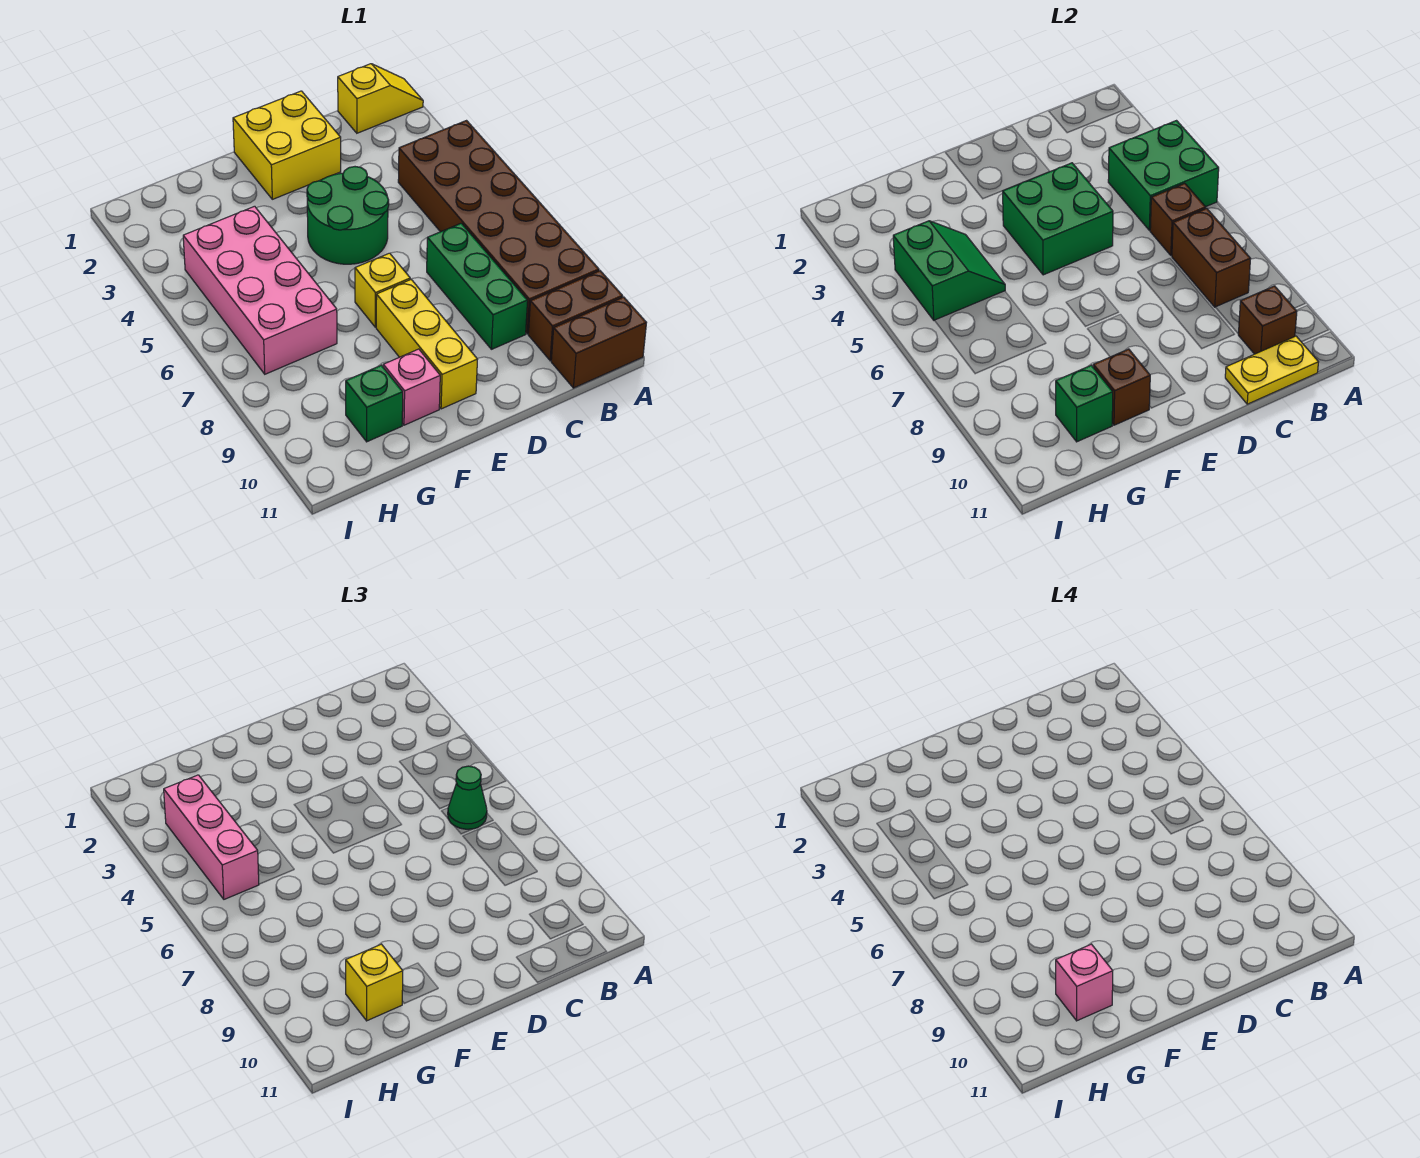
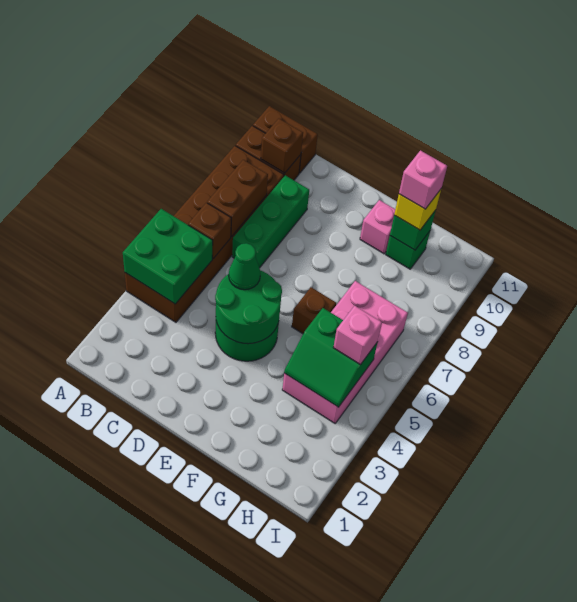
yellow 1x2 slope [338,64,423,133] -> none
green 1x1 cone [448,766,487,829] -> green 1x1 cone moved to [229,243,260,290]
yellow 1x2 plate [1225,336,1318,404] -> none
yellow 2x2 brick [233,91,341,199] -> none
green 2x2 brick [1003,163,1113,275] -> green 2x2 round brick [215,270,282,344]
yellow 1x1 brick [355,253,410,327] -> none
yellow 1x3 brick [376,280,478,409] -> none
brown 1x1 brick [1093,349,1150,425] -> brown 1x1 brick moved to [292,287,336,334]
green 2x2 slope [893,221,1005,321] -> green 2x2 slope turned to [284,308,378,407]
pink 1x3 brick [164,775,259,899] -> pink 1x1 brick [333,306,382,365]

